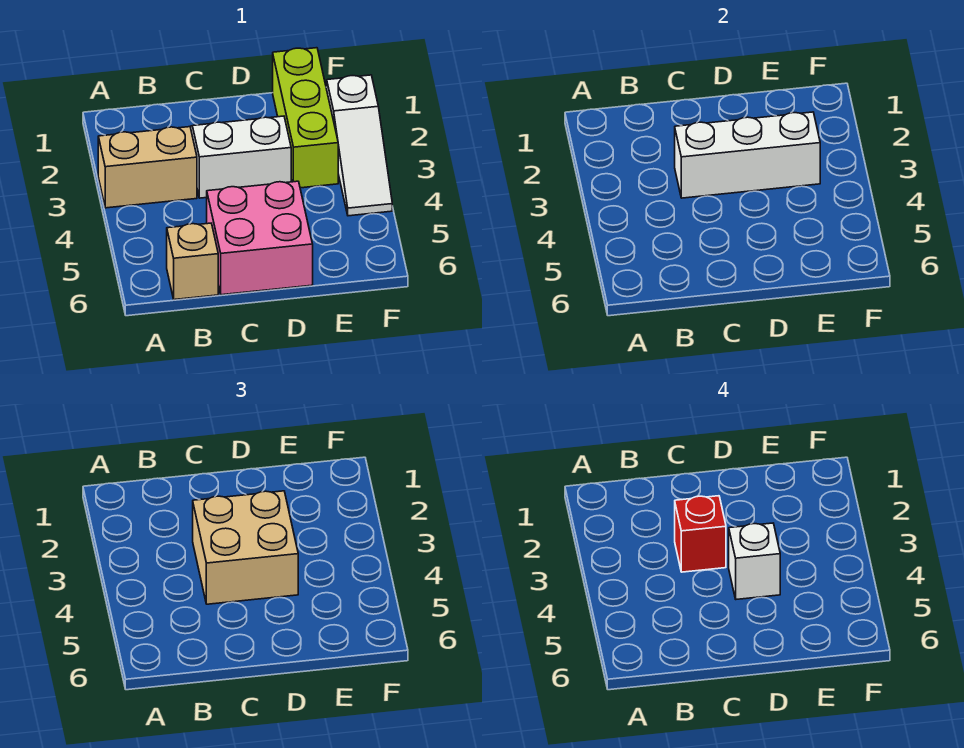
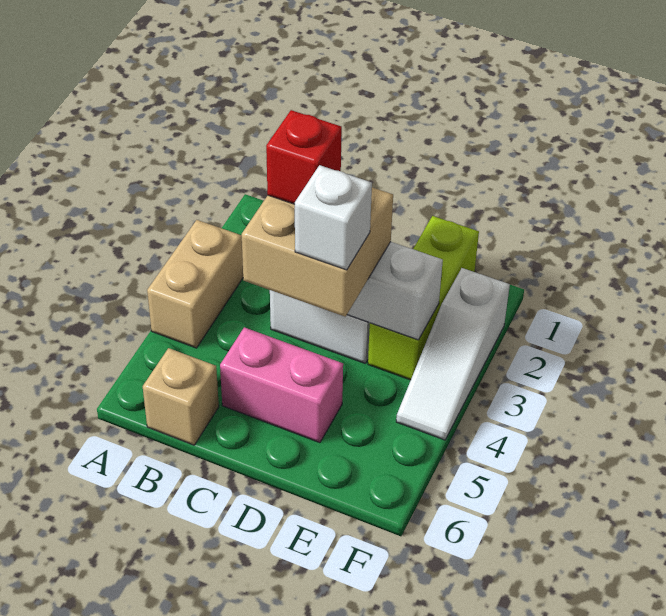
tan 1x2 brick [98,127,197,208] -> tan 1x2 brick turned to [147,220,243,348]
pink 2x2 brick [207,181,313,295] -> pink 1x2 brick [220,327,343,443]

